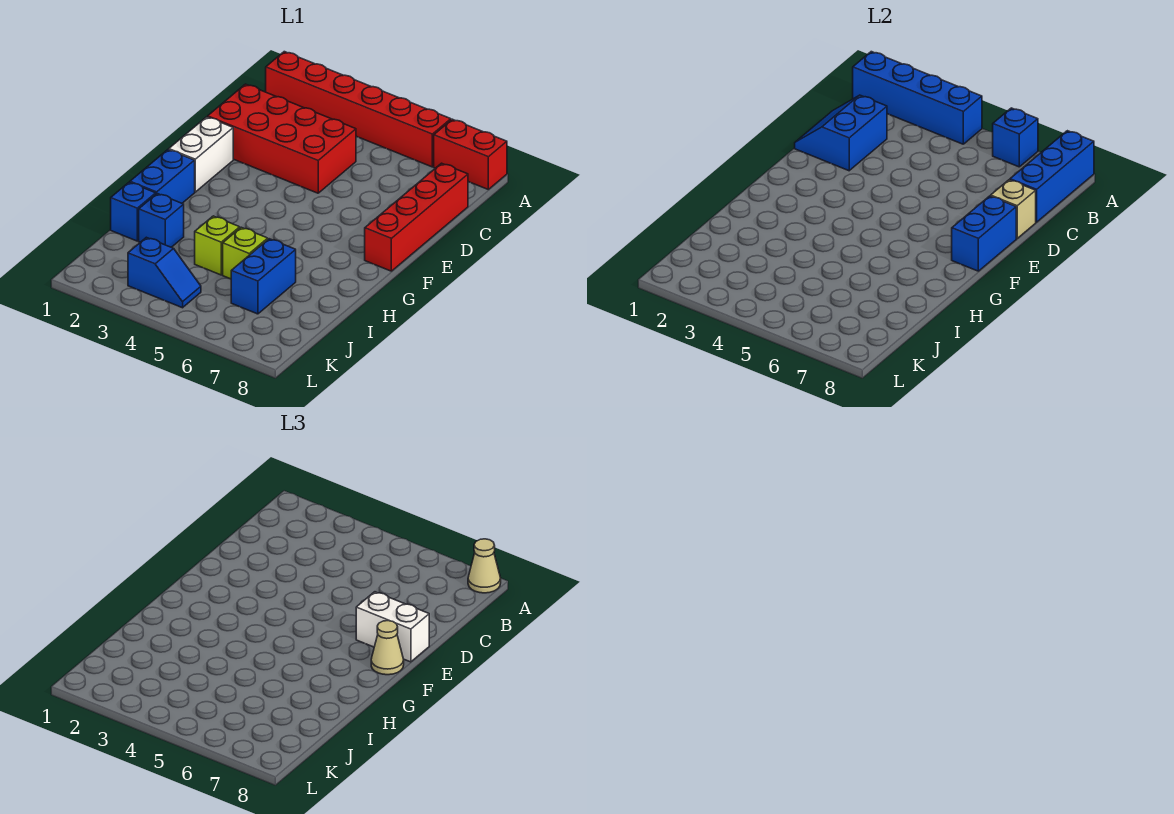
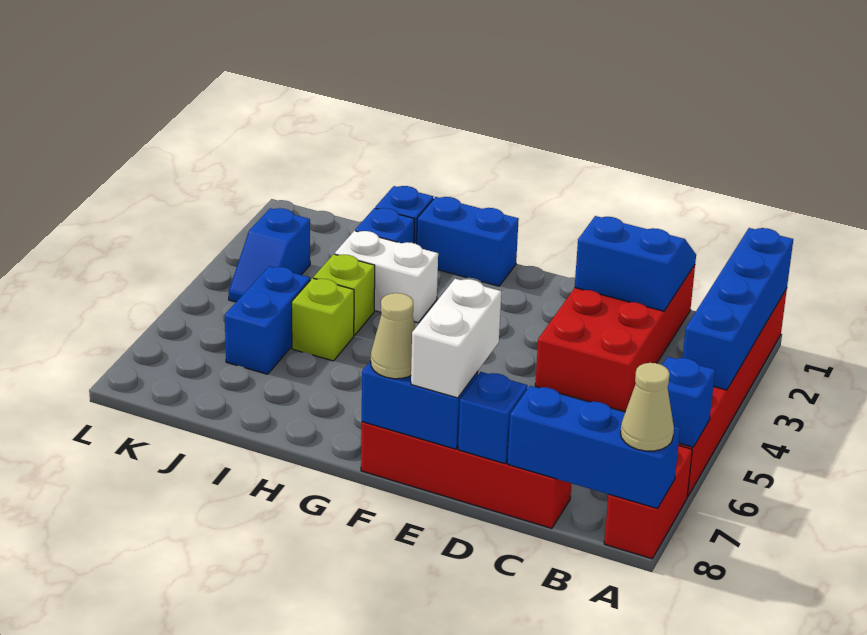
tan 1x1 brick [991,180,1036,238] -> blue 1x1 brick [458,372,528,464]
white 1x2 brick [169,117,233,192] -> white 1x2 brick moved to [335,231,438,323]
blue 1x2 brick [231,239,296,314] -> blue 1x2 brick turned to [225,266,310,374]

